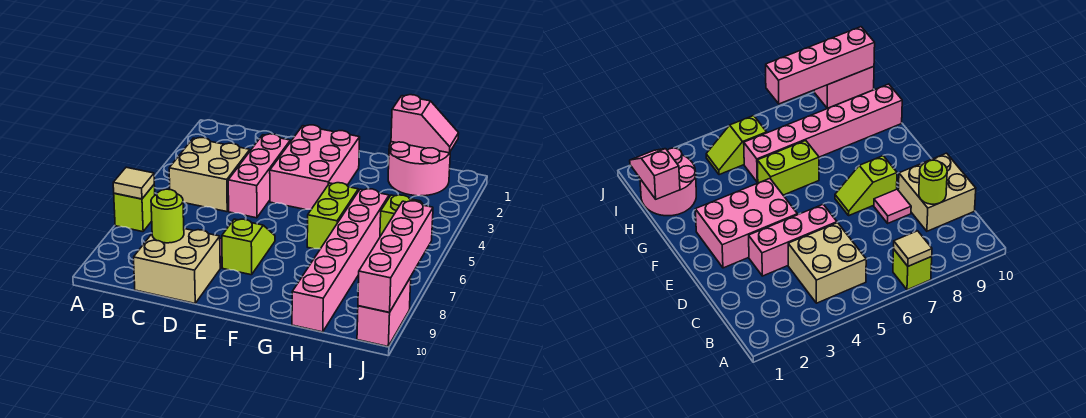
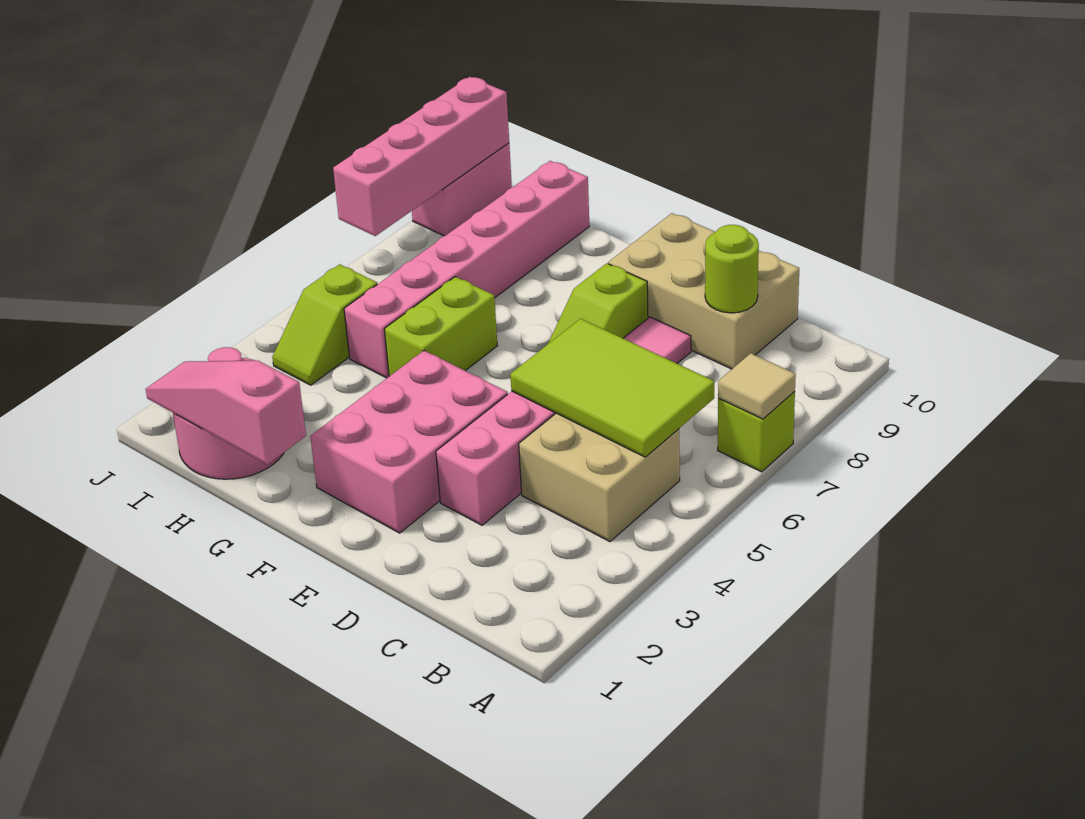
none -> lime 2x3 tile [510,319,714,457]
tan 2x2 brick [134,229,220,303] -> tan 2x3 brick [608,213,799,369]
pink 1x2 slope [391,95,459,153] -> pink 1x3 slope [146,360,306,465]

